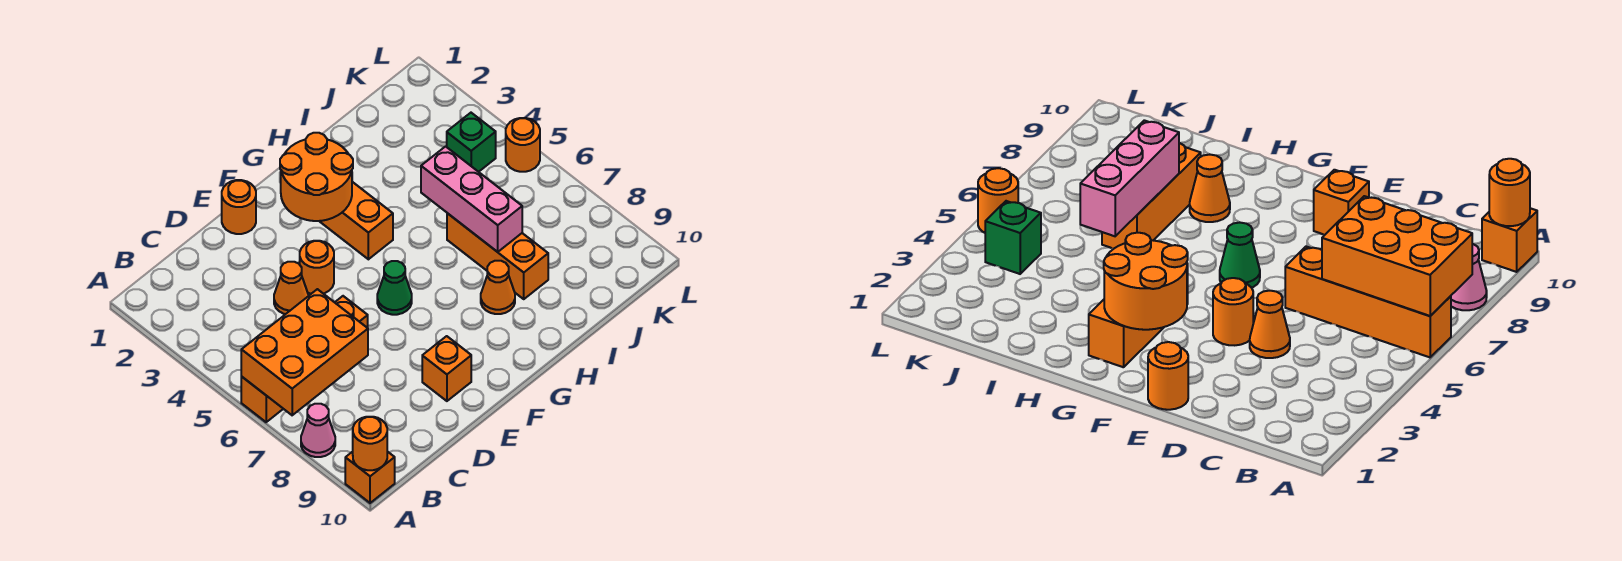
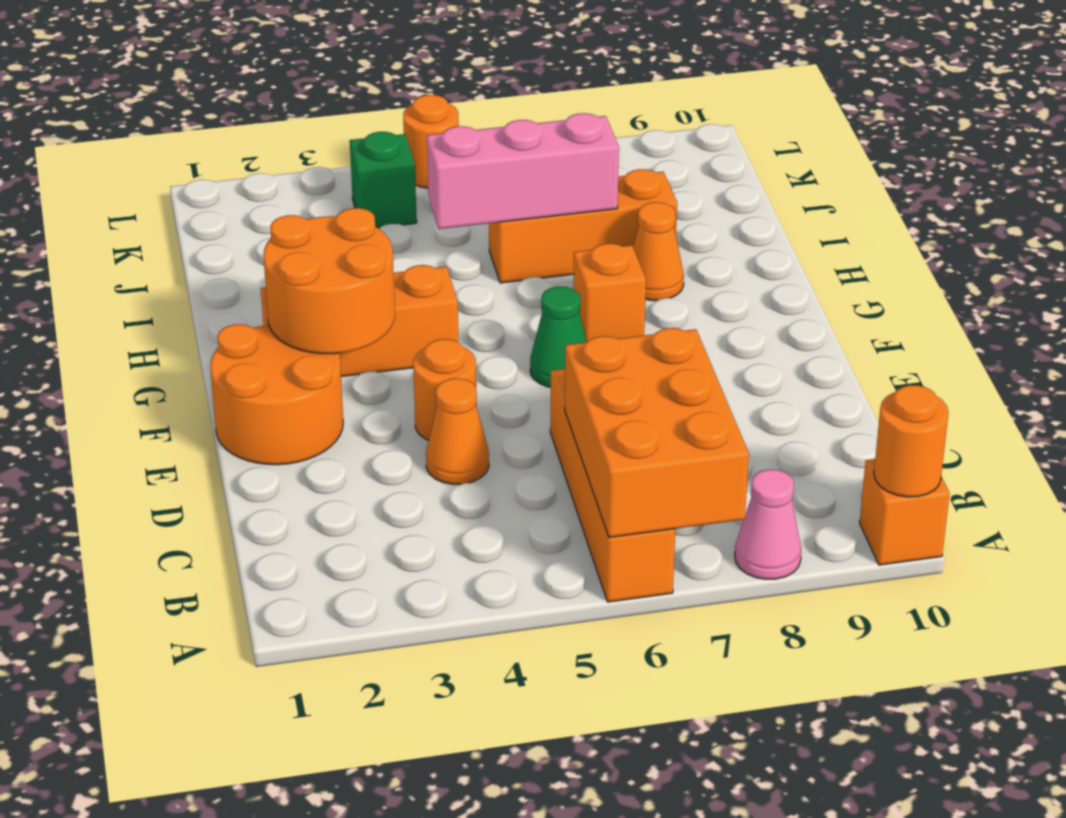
orange 1x1 round brick [222,180,256,234] -> orange 2x2 round brick [210,324,343,465]
orange 1x1 brick [422,336,471,401] -> orange 1x1 brick moved to [573,244,646,342]

